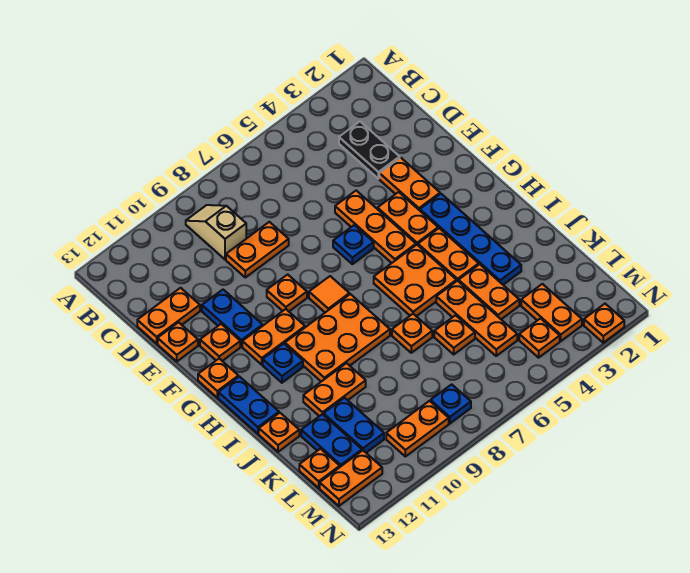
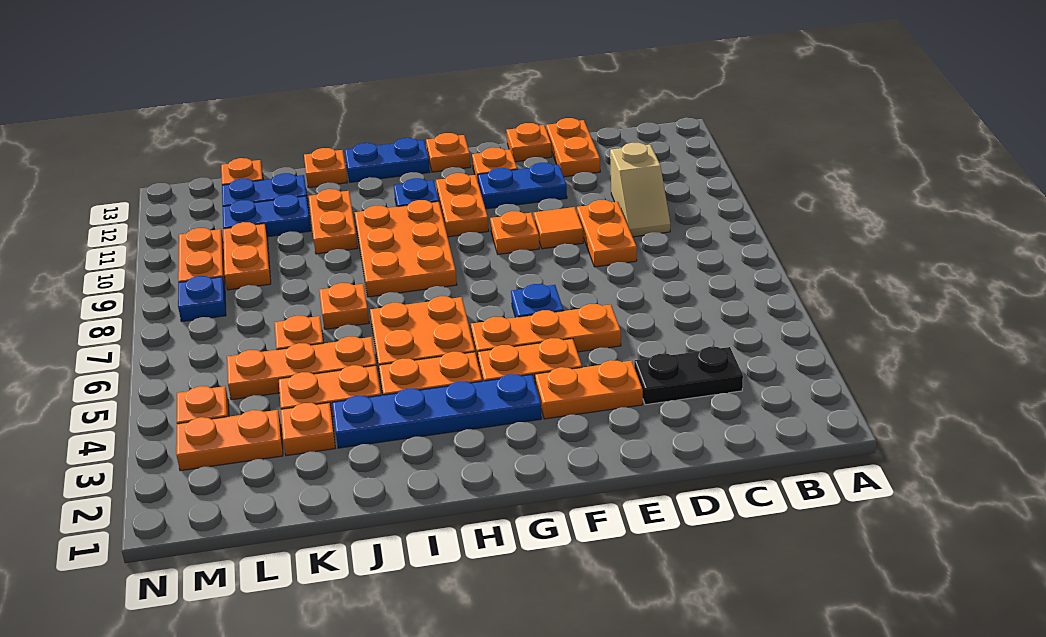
tan 1x2 slope [186,205,246,259] -> tan 1x2 slope turned to [610,143,670,237]
orange 1x1 tile [309,276,349,312] -> orange 1x1 tile moved to [534,207,583,249]
orange 1x2 plate [320,450,382,506] -> orange 1x2 plate moved to [223,222,271,290]
orange 1x1 plate [584,304,624,343] -> orange 1x1 plate moved to [281,403,335,456]

